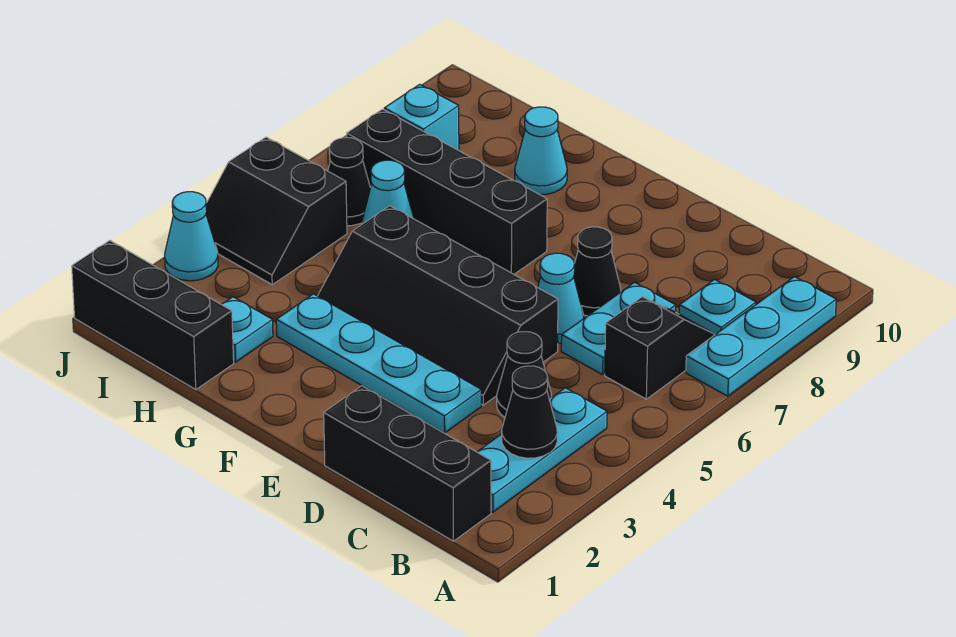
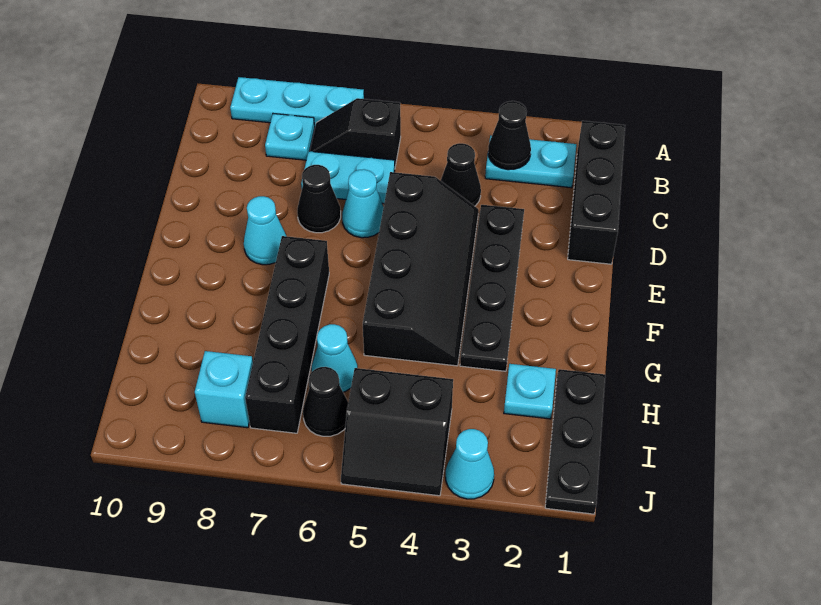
cyan 1x3 plate [477,388,607,512] -> cyan 1x2 plate [485,136,576,188]
cyan 1x4 plate [276,294,481,433] -> black 1x4 plate [460,205,524,371]
cyan 1x1 cone [515,107,567,195] -> cyan 1x1 cone moved to [244,196,286,265]
black 1x3 brick [72,241,234,390] -> black 1x3 plate [545,369,605,514]
black 2x2 slope [206,137,347,285] -> black 2x2 slope turned to [341,368,453,496]

